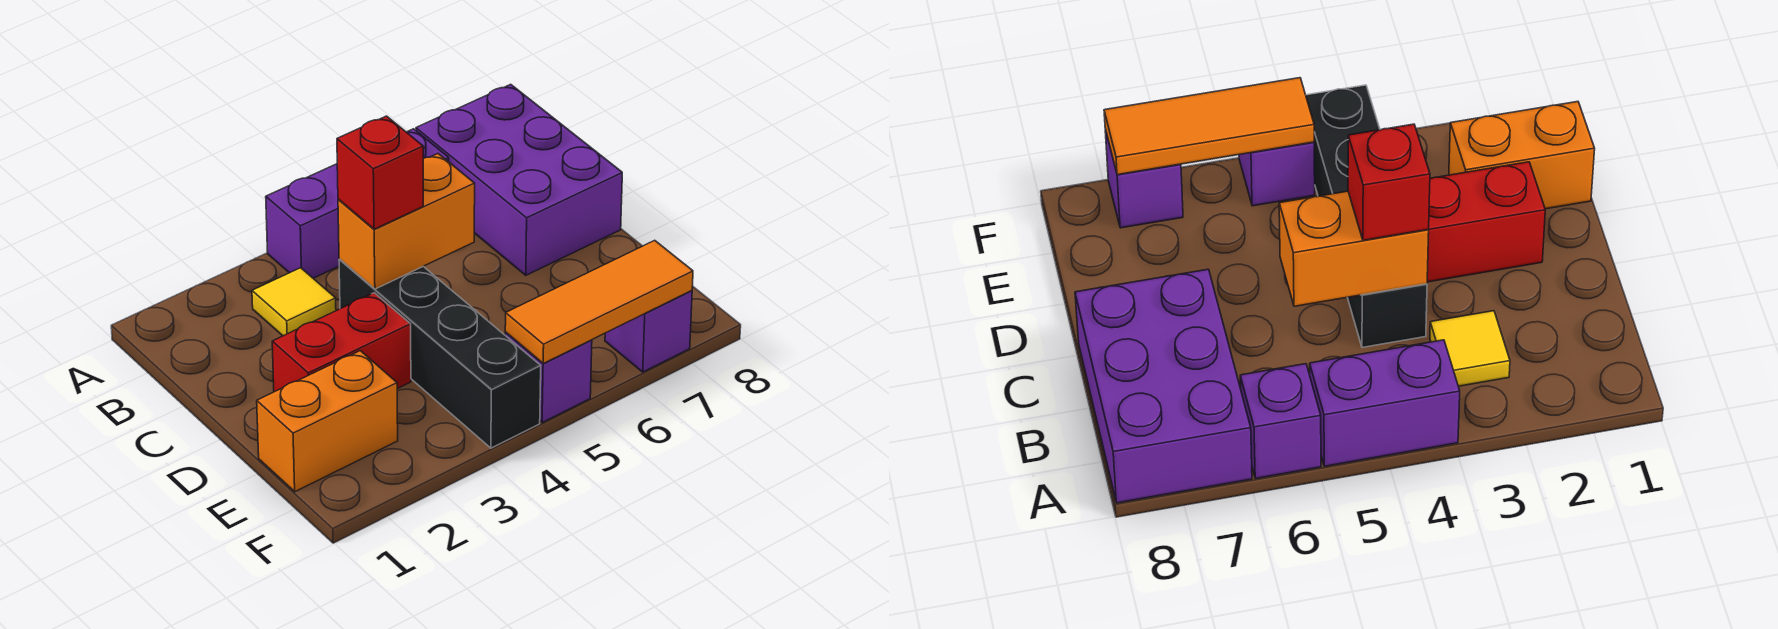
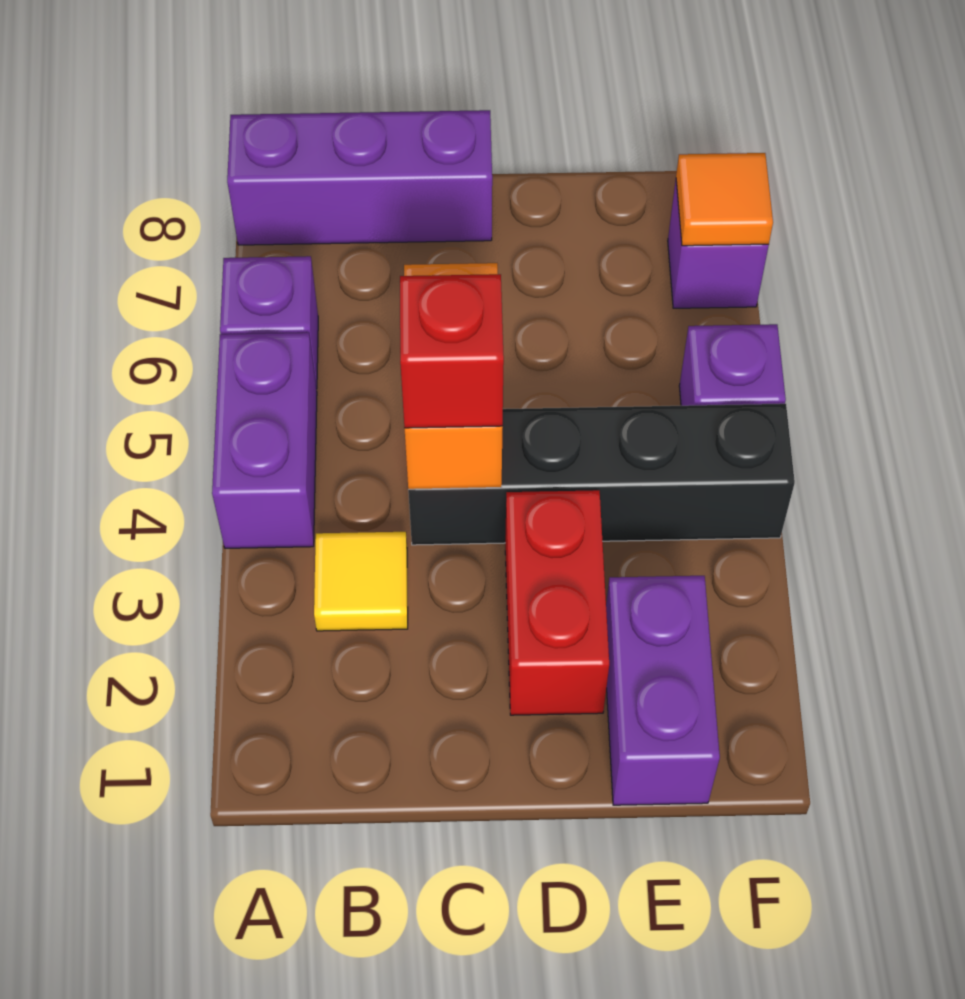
purple 2x3 brick [416,84,622,275] -> purple 1x3 brick [227,110,492,245]
orange 1x2 brick [257,351,398,492] -> purple 1x2 brick [606,576,720,805]
orange 1x3 tile [505,240,693,363] -> orange 1x1 tile [676,153,773,246]

